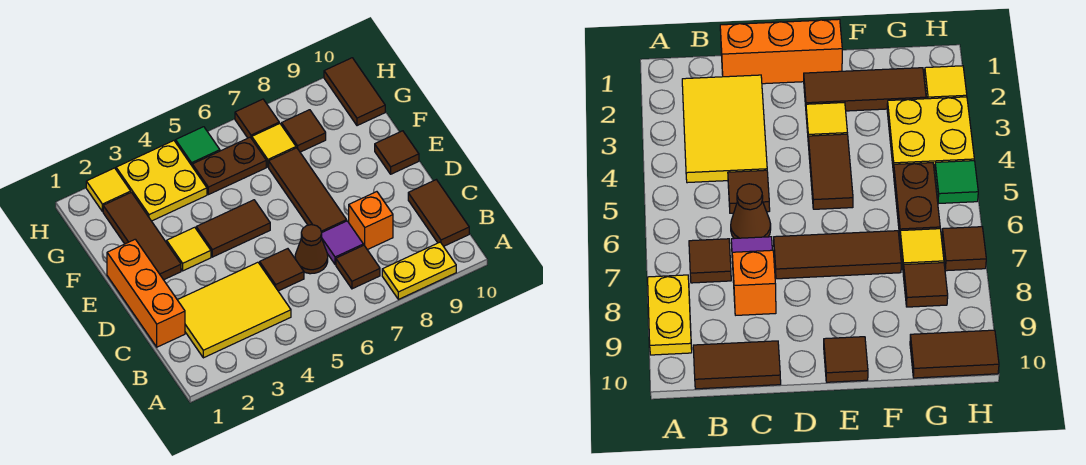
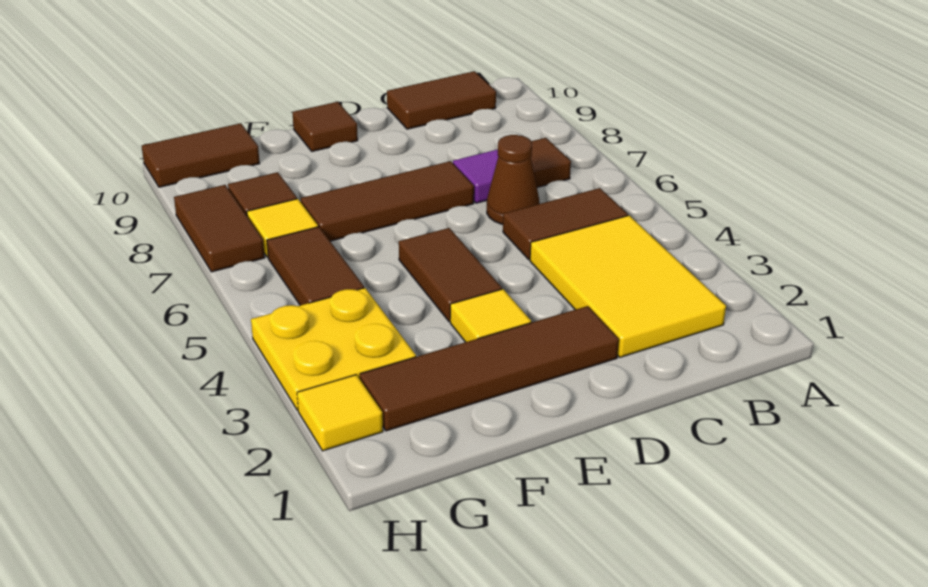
yellow 1x2 plate [382,242,456,299] -> none
orange 1x3 brick [107,239,185,347] -> none
brown 1x1 tile [260,249,304,291] -> brown 1x2 tile [503,188,628,260]
orange 1x1 brick [349,192,393,250] -> none
brown 1x3 tile [103,192,181,280] -> brown 1x4 tile [360,306,619,431]
brown 1x2 plate [192,137,266,195] -> brown 1x2 tile [267,227,364,305]
green 1x1 tile [176,127,220,165] -> none
brown 1x1 tile [235,99,279,139] -> brown 1x2 tile [174,185,265,272]

